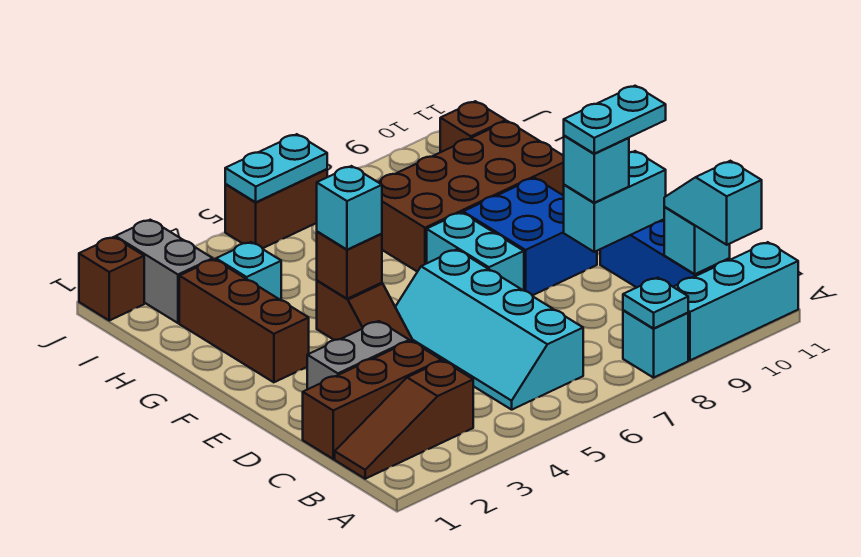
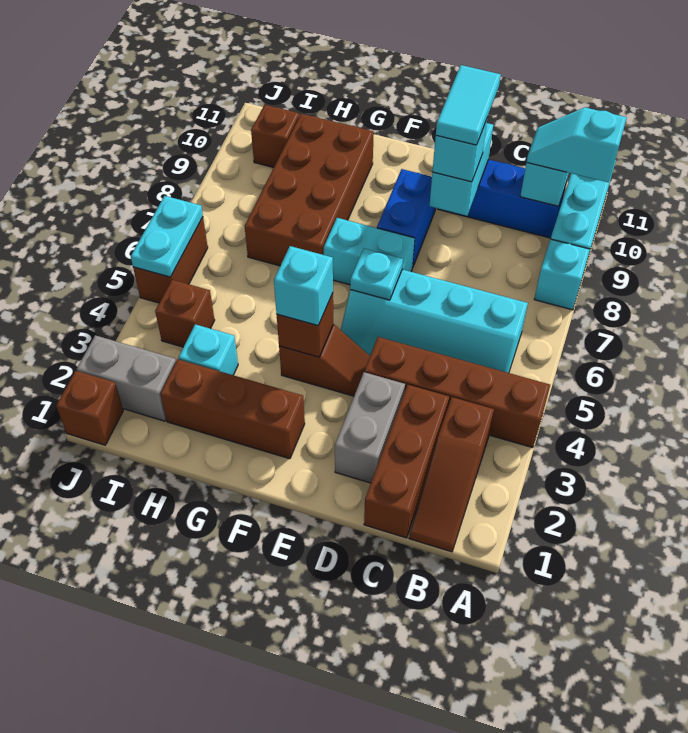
none -> brown 1x4 brick [364,337,550,448]
cyan 1x1 plate [623,278,688,328] -> cyan 1x1 plate moved to [350,248,403,300]
cyan 1x2 plate [564,86,666,154] -> cyan 1x2 tile [436,65,501,145]
blue 2x2 brick [463,178,597,295] -> blue 1x2 brick [377,169,436,266]
none -> brown 1x1 brick [155,280,215,347]

